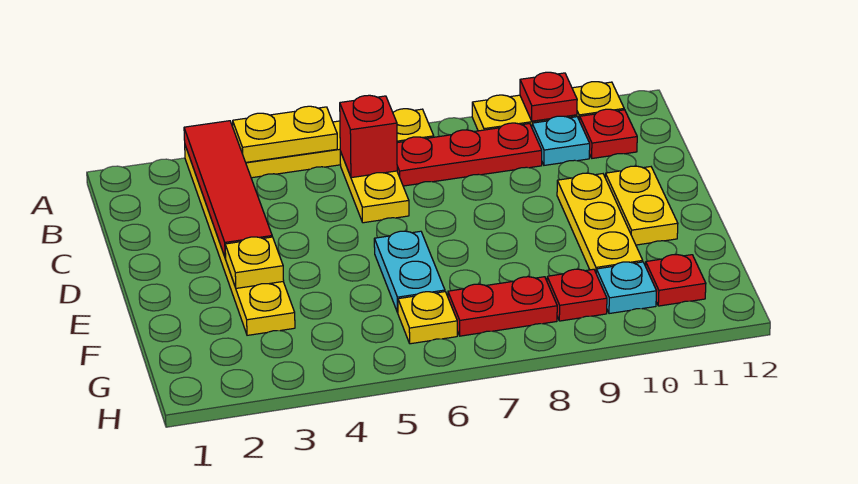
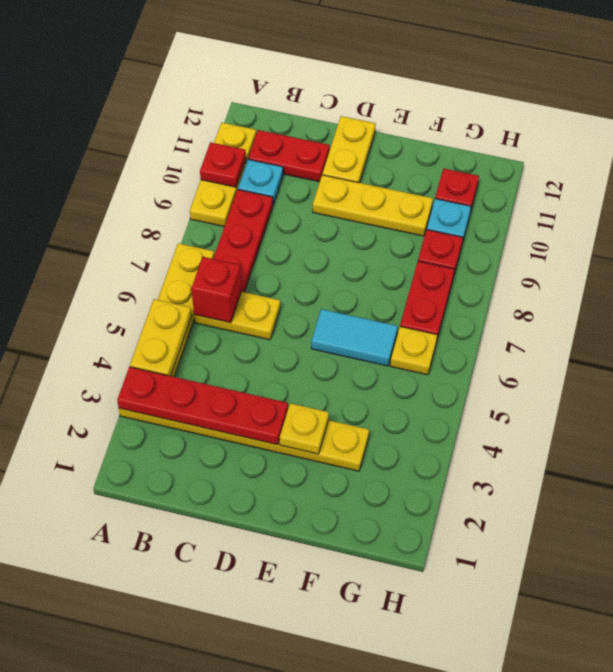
red 1x4 tile [184,121,272,258] -> red 1x4 plate [117,367,288,445]
red 1x1 plate [580,109,637,158] -> red 1x2 plate [248,130,330,182]
yellow 1x2 plate [605,166,678,245] -> yellow 1x2 plate turned to [322,116,376,183]
cyan 1x2 plate [374,231,445,313] -> cyan 1x2 tile [311,309,398,366]

